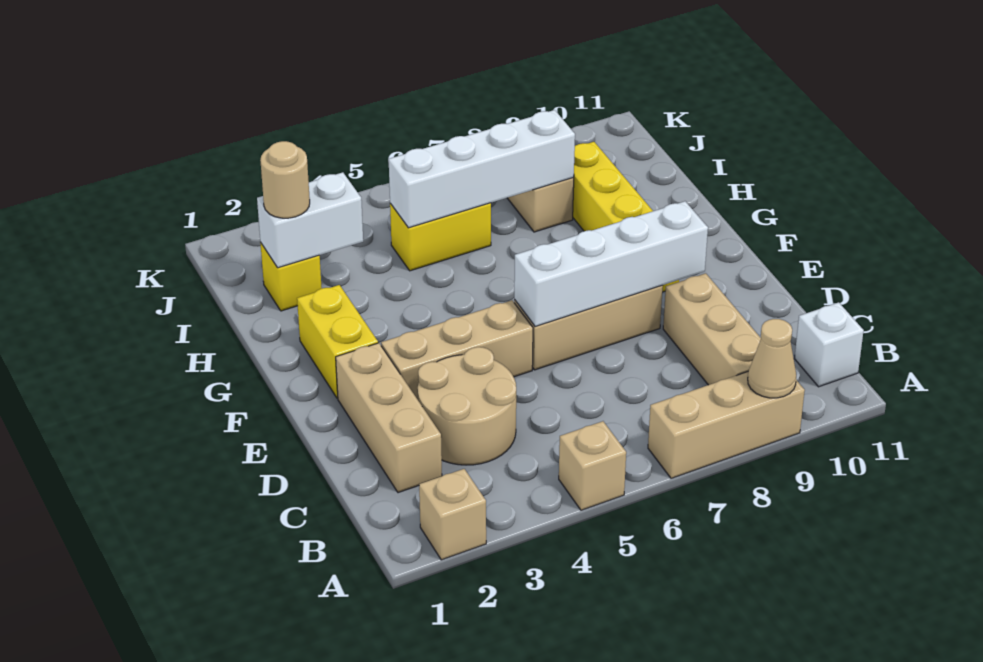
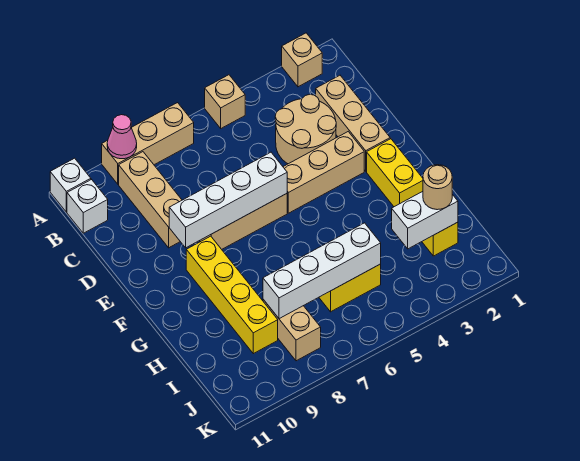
tan 1x1 cone [748,319,796,398] -> pink 1x1 cone [107,115,137,159]
none -> white 1x1 brick [50,158,91,212]

